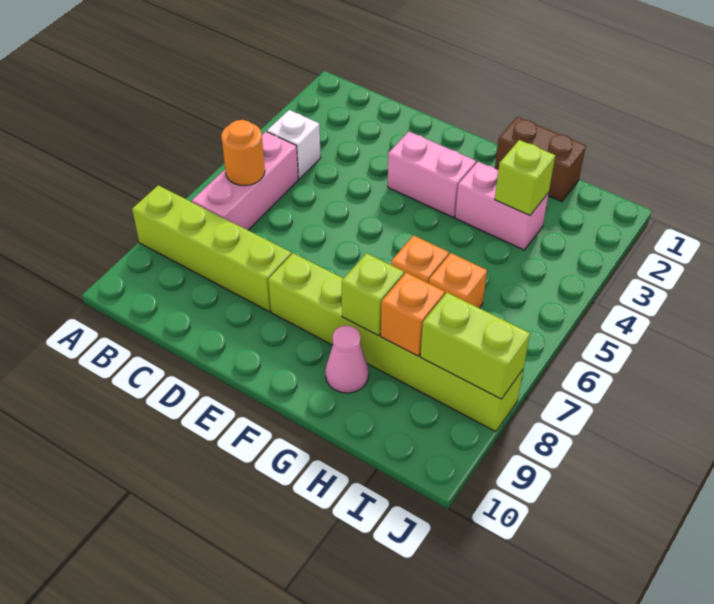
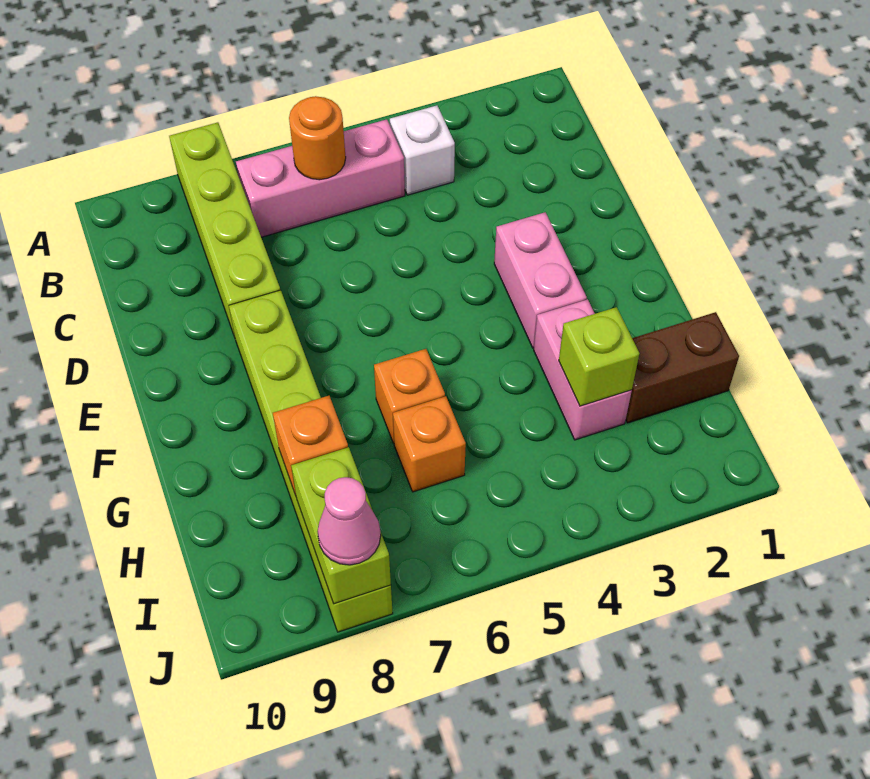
brown 1x2 brick [495,117,586,202] -> brown 1x2 brick turned to [626,312,739,423]
lime 1x1 brick [342,253,404,336] -> none
pink 1x1 cone [325,325,369,393] -> pink 1x1 cone moved to [317,477,381,565]

